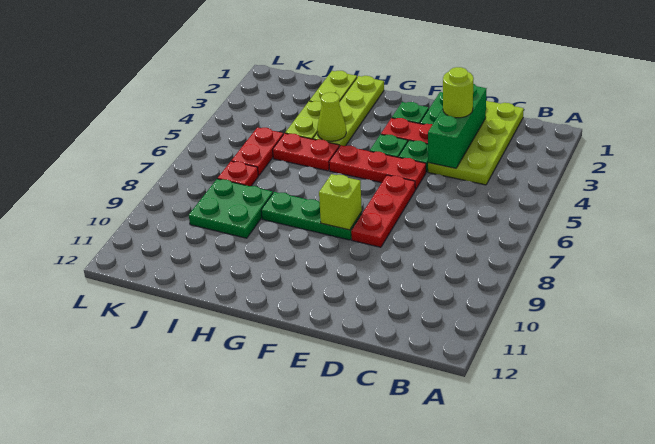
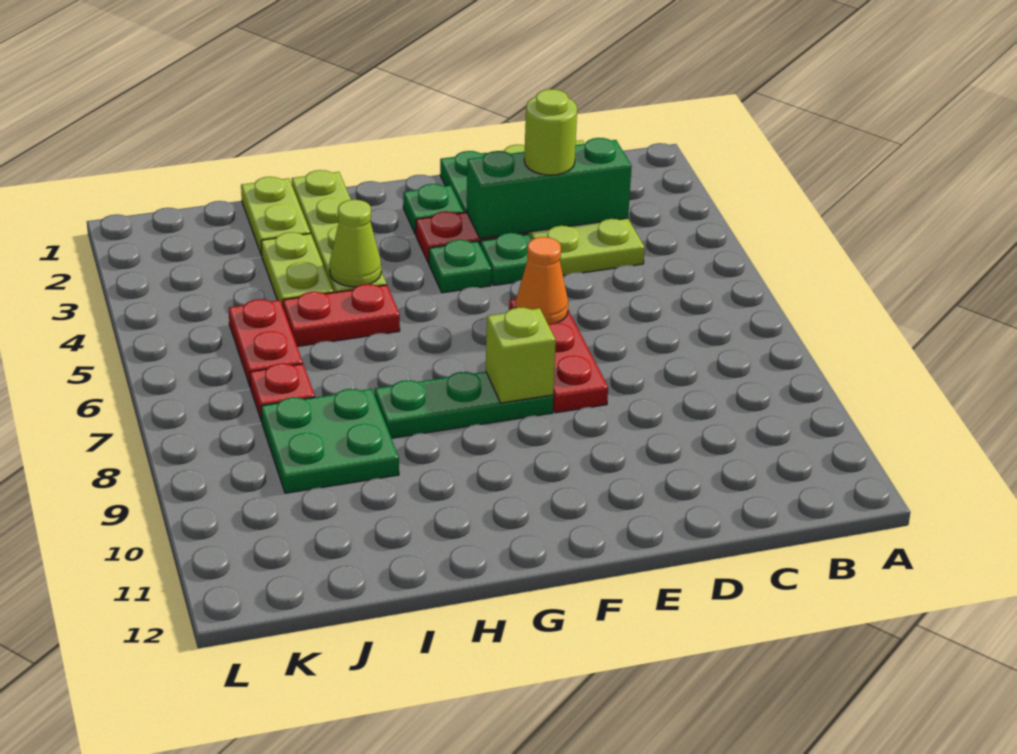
green 1x3 brick [428,84,486,168] -> green 1x3 brick turned to [467,138,632,239]
red 1x3 plate [329,145,426,190] -> none
none -> orange 1x1 cone [516,237,568,325]

